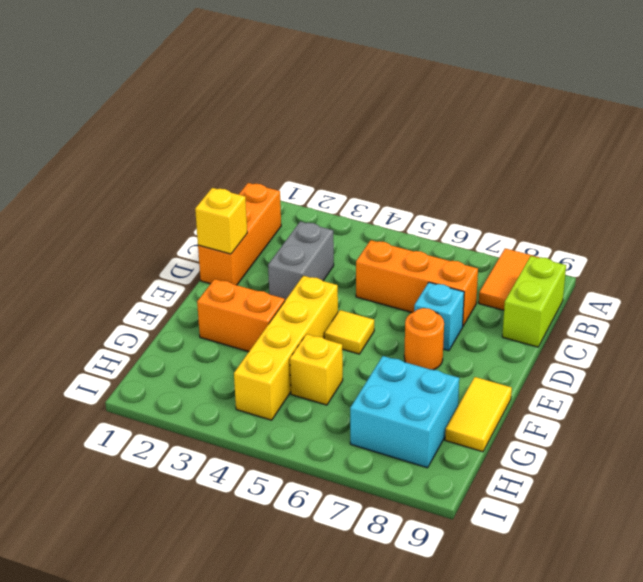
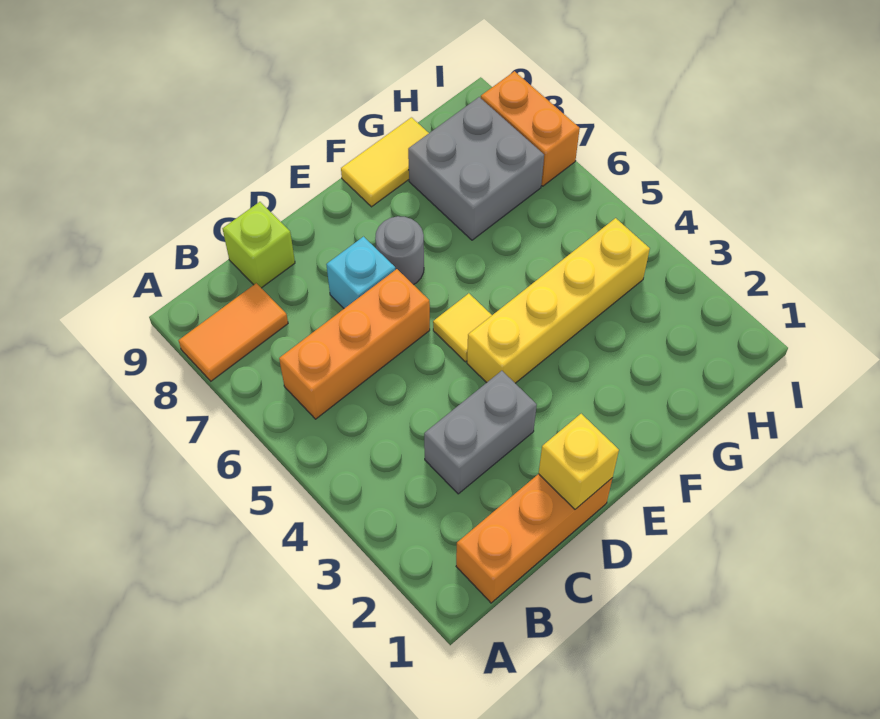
lime 1x2 brick [502,256,566,347] -> lime 1x1 brick [223,202,295,288]
orange 1x3 brick [356,240,478,326] -> orange 1x3 brick turned to [279,269,430,419]
orange 1x1 round brick [404,308,444,370] -> grey 1x1 round brick [375,216,424,285]
orange 1x2 brick [197,279,285,352] -> orange 1x2 brick moved to [481,71,580,186]
yellow 1x1 brick [290,334,343,405] -> none
cyan 2x2 brick [350,356,459,468] -> grey 2x2 brick [408,97,544,240]

